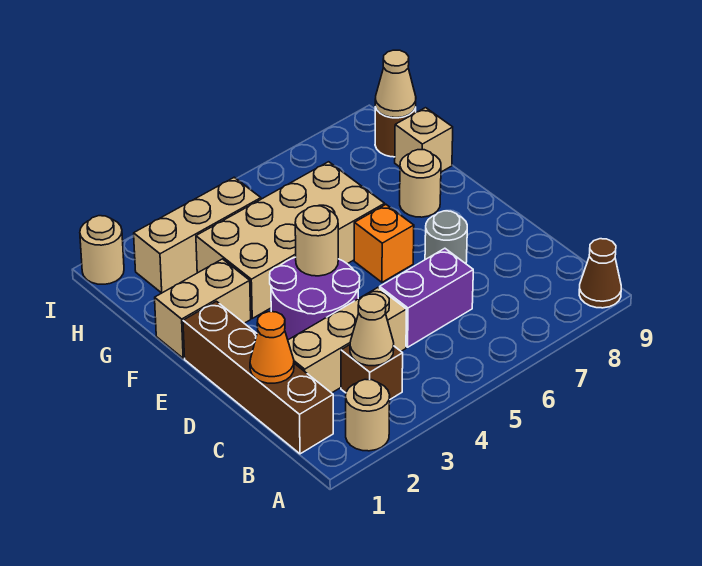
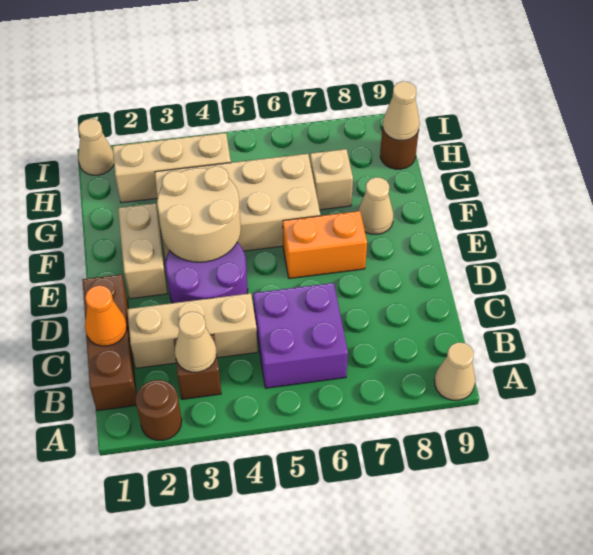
tan 1x1 round brick [346,379,390,451] -> brown 1x1 round brick [136,380,182,440]
brown 1x1 cone [579,239,621,308] -> tan 1x1 cone [435,342,475,400]
brown 1x4 brick [183,301,333,454] -> brown 1x3 brick [82,274,136,411]
purple 1x2 brick [380,248,473,347] -> purple 2x2 brick [253,283,348,388]
grey 1x1 round brick [425,211,467,264] -> none
tan 1x1 round brick [295,206,338,276] -> tan 2x2 round brick [157,166,241,262]
orange 1x1 brick [354,205,414,282] -> orange 1x2 brick [283,211,367,279]
tan 1x2 brick [155,259,251,358] -> tan 1x2 brick turned to [118,203,168,299]
tan 1x1 round brick [400,150,441,217] -> tan 1x1 cone [358,177,393,234]
tan 1x1 brick [395,108,453,172] -> tan 1x1 brick moved to [310,149,353,210]
tan 1x1 round brick [80,216,124,284] -> tan 1x1 cone [78,119,114,175]

